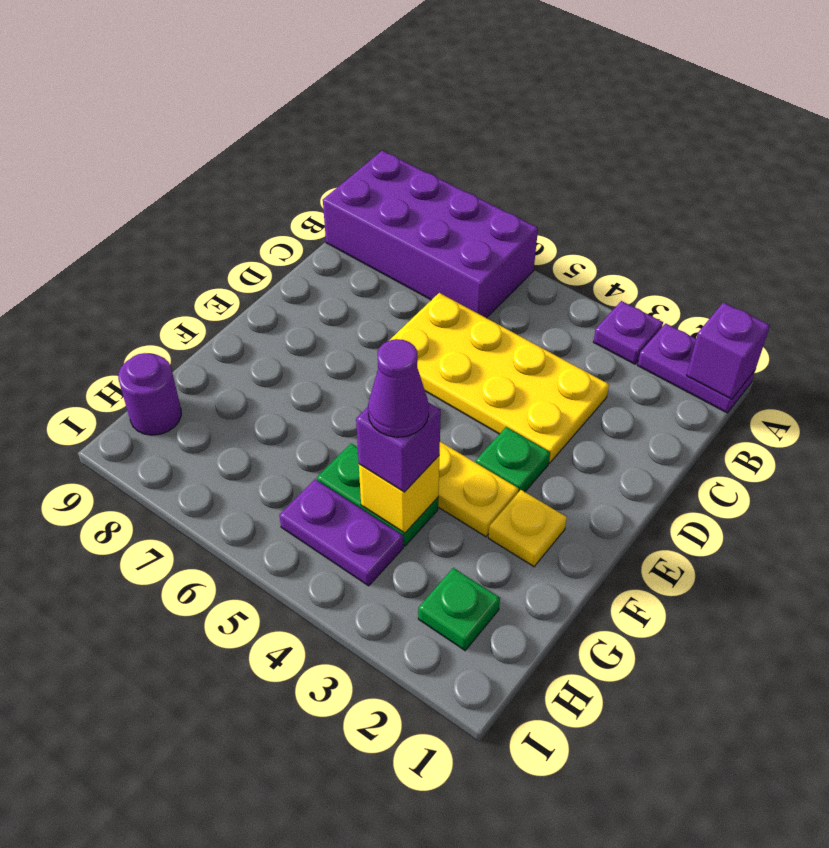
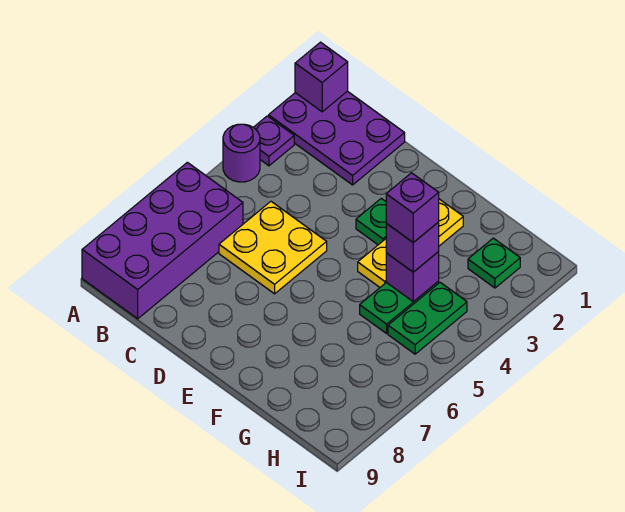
purple 1x2 plate [637,323,755,413] -> purple 2x3 plate [269,91,405,185]
yellow 2x4 plate [389,293,609,463] -> yellow 2x2 plate [219,202,327,294]
yellow 1x1 brick [359,456,439,533] -> purple 1x1 brick [386,252,439,302]
purple 1x1 cone [368,339,429,437] -> purple 1x1 brick [386,173,439,243]
purple 1x2 plate [279,479,403,586] -> green 1x2 plate [388,283,467,354]
purple 1x1 round brick [118,353,181,435] -> purple 1x1 round brick moved to [223,124,260,182]

